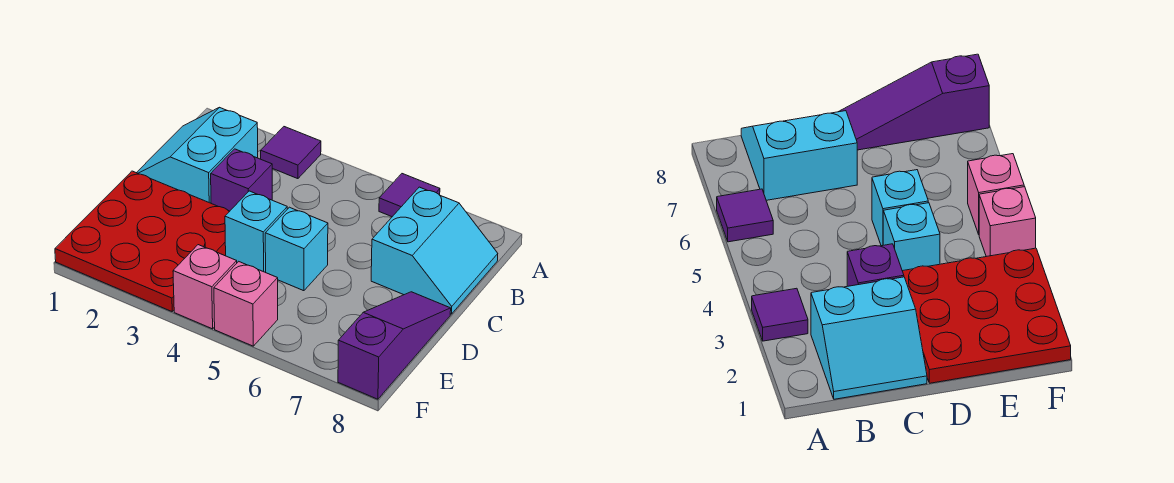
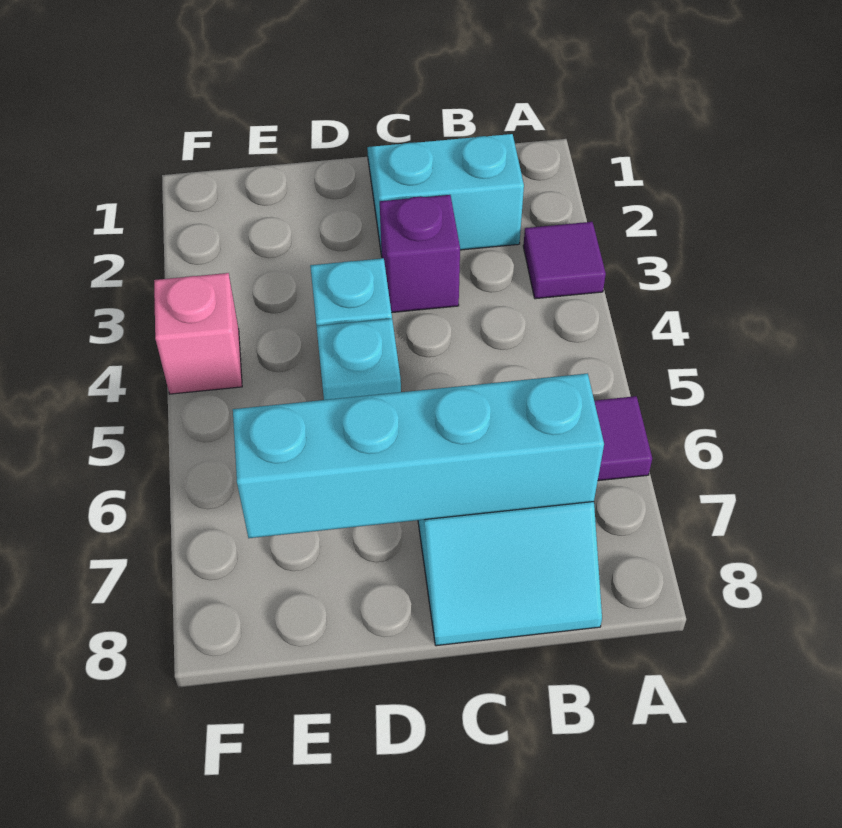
none -> cyan 1x4 brick [233,373,604,538]
red 3x3 plate [55,171,230,311] -> none
purple 1x3 slope [338,292,451,399] -> none
pink 1x1 brick [214,261,278,346] -> none

